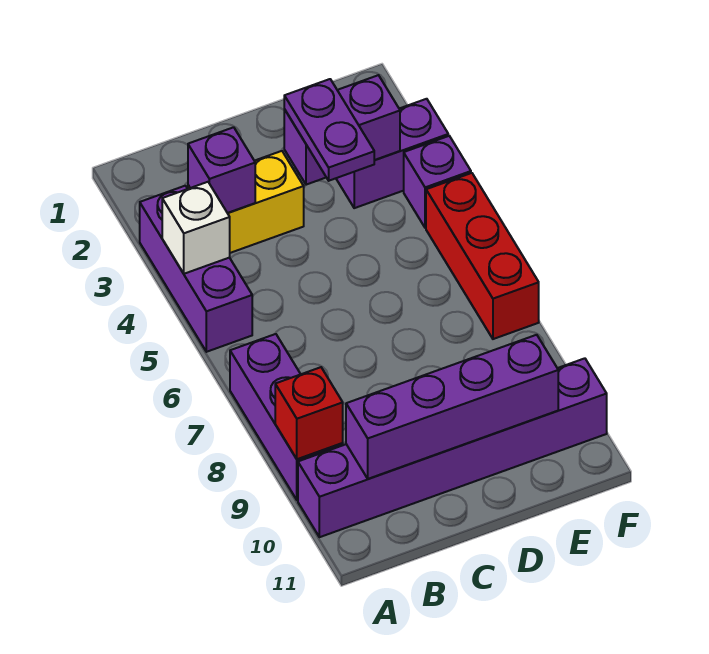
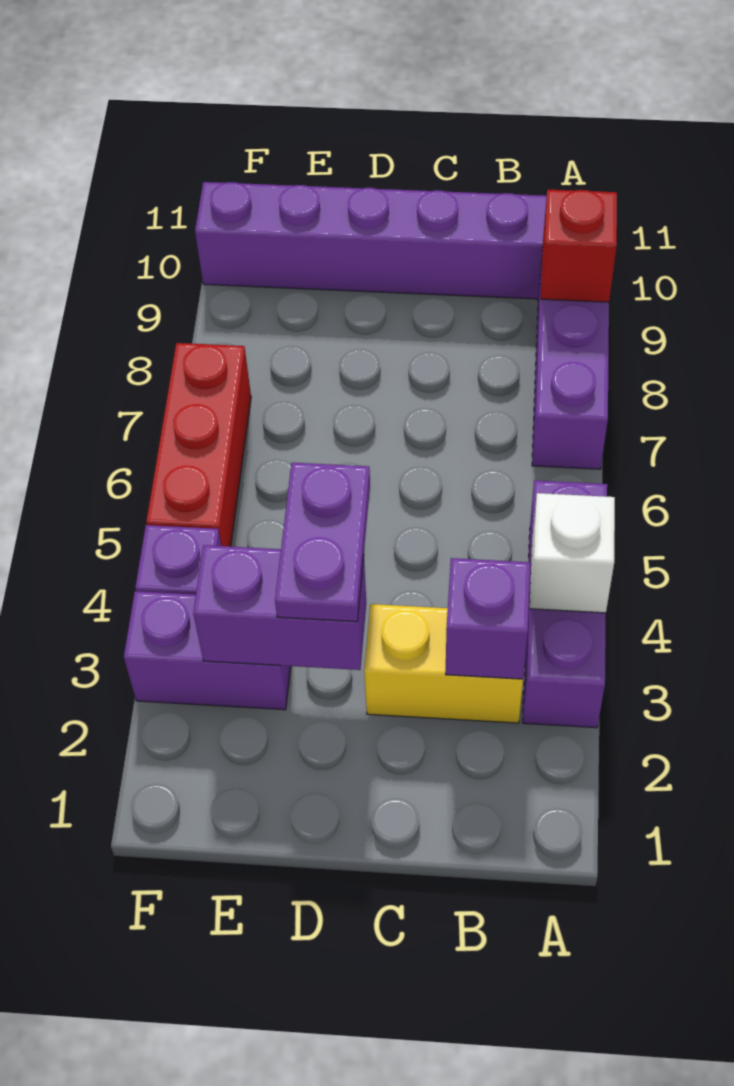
purple 1x4 brick [346,335,558,479] -> none

